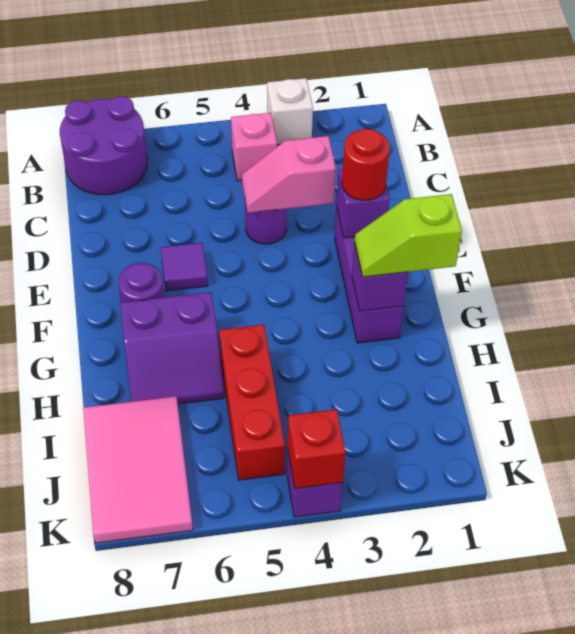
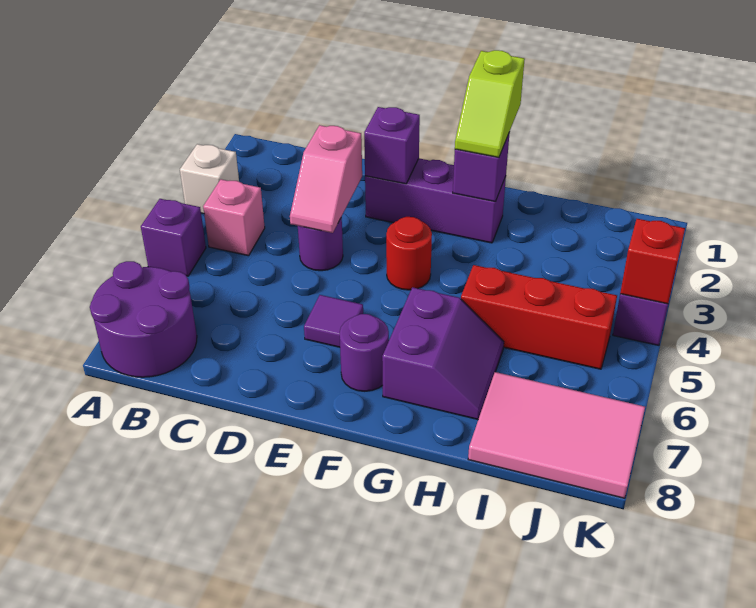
none -> purple 1x1 brick [141,199,206,276]
red 1x1 round brick [342,129,390,200] -> red 1x1 round brick moved to [386,217,432,290]

